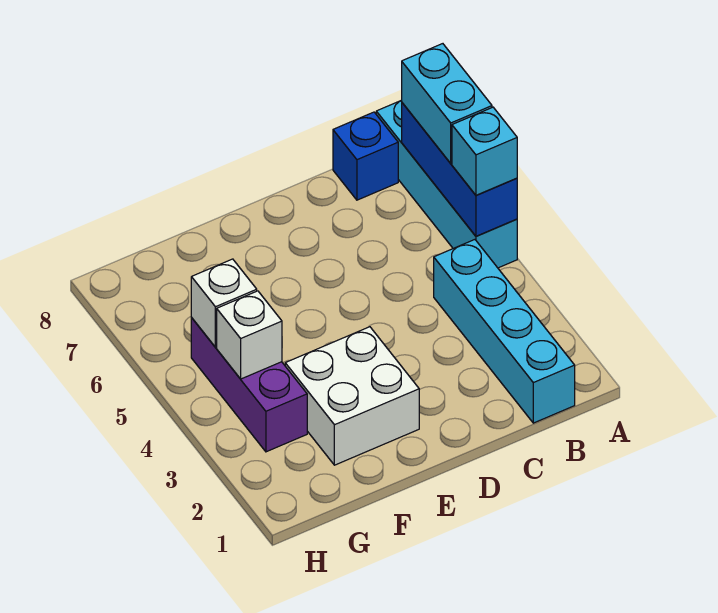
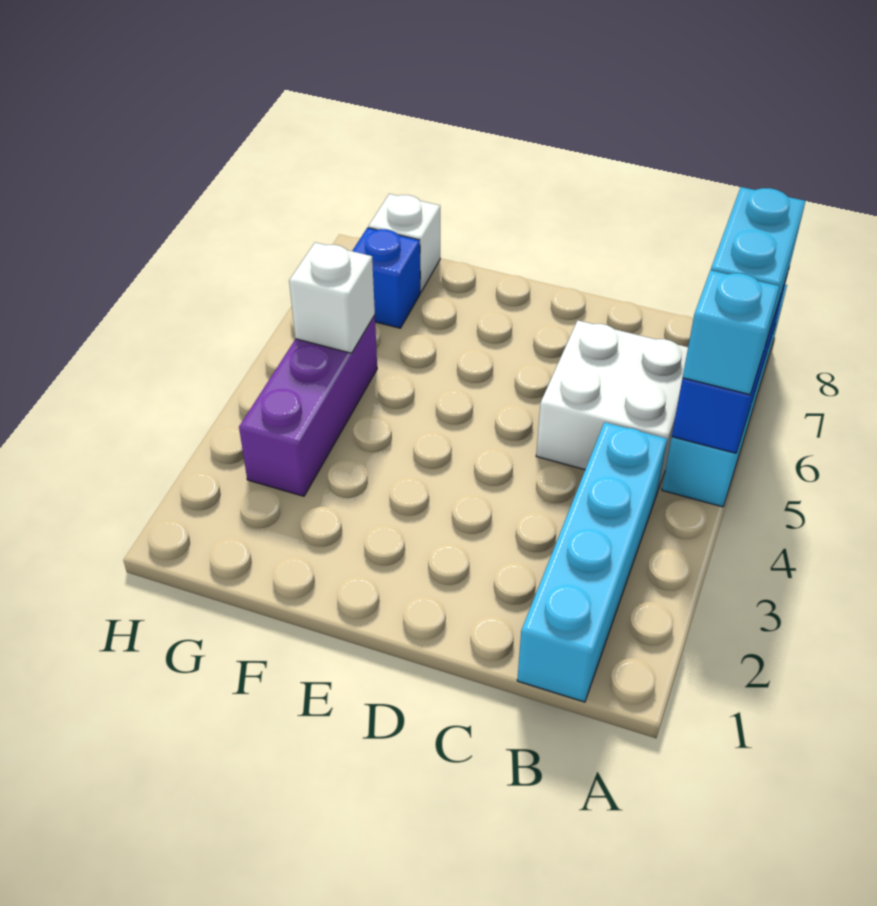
blue 1x1 brick [333,112,398,200] -> blue 1x1 brick moved to [353,228,420,328]
white 2x2 brick [285,327,419,465] -> white 2x2 brick moved to [536,320,688,489]
white 1x1 brick [217,291,282,379] -> white 1x1 brick moved to [368,194,440,292]

